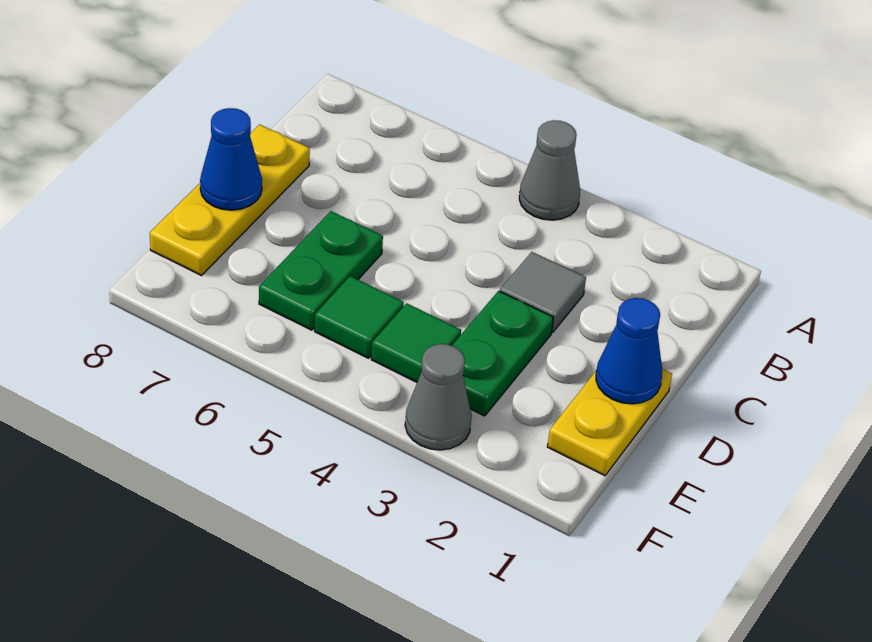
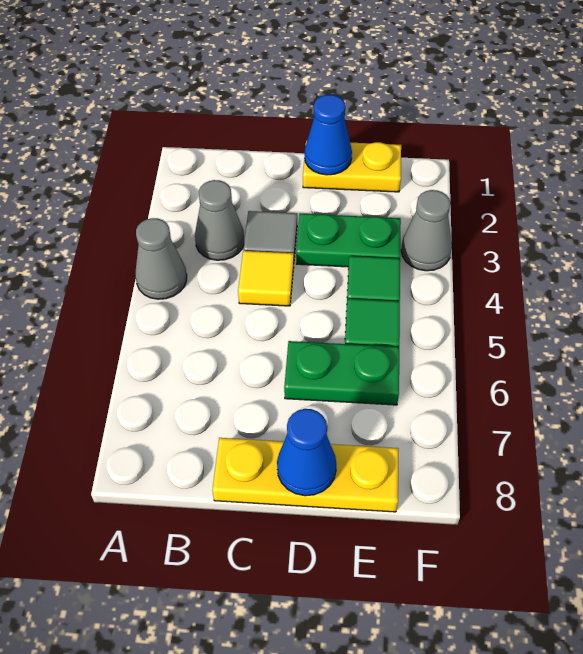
none -> grey 1x1 cone [195,180,244,260]
none -> yellow 1x1 tile [238,251,294,306]

